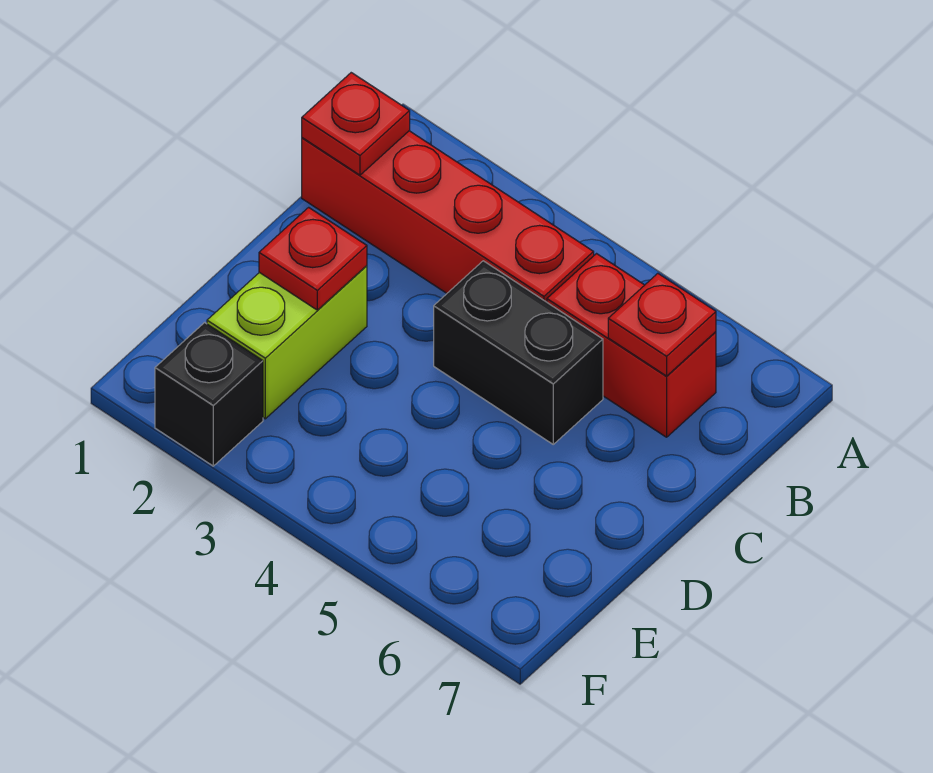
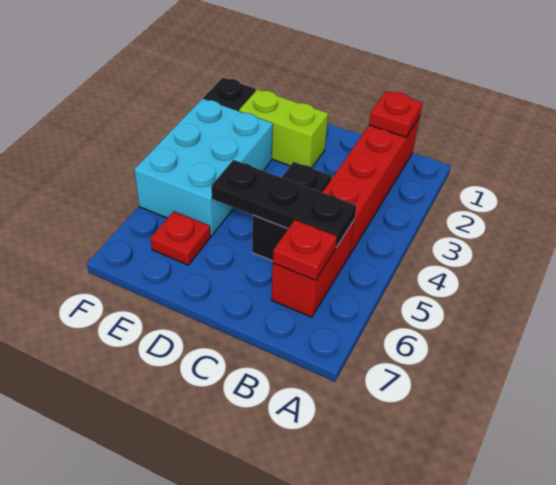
none -> black 1x3 plate [211,160,357,247]
red 1x1 plate [259,207,367,310] -> red 1x1 plate moved to [150,211,211,265]
none -> cyan 2x3 brick [134,99,273,236]

